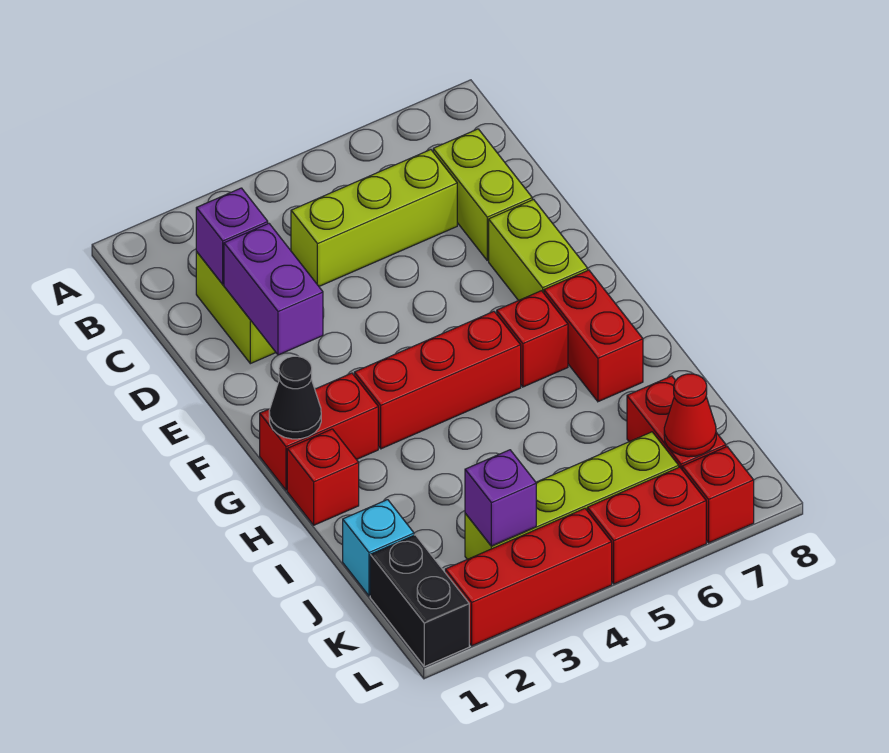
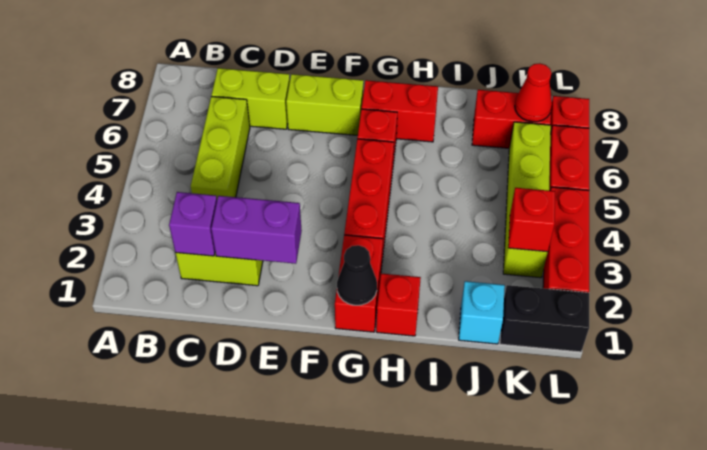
purple 1x1 brick [465,450,536,546] -> red 1x1 brick [508,188,555,252]

